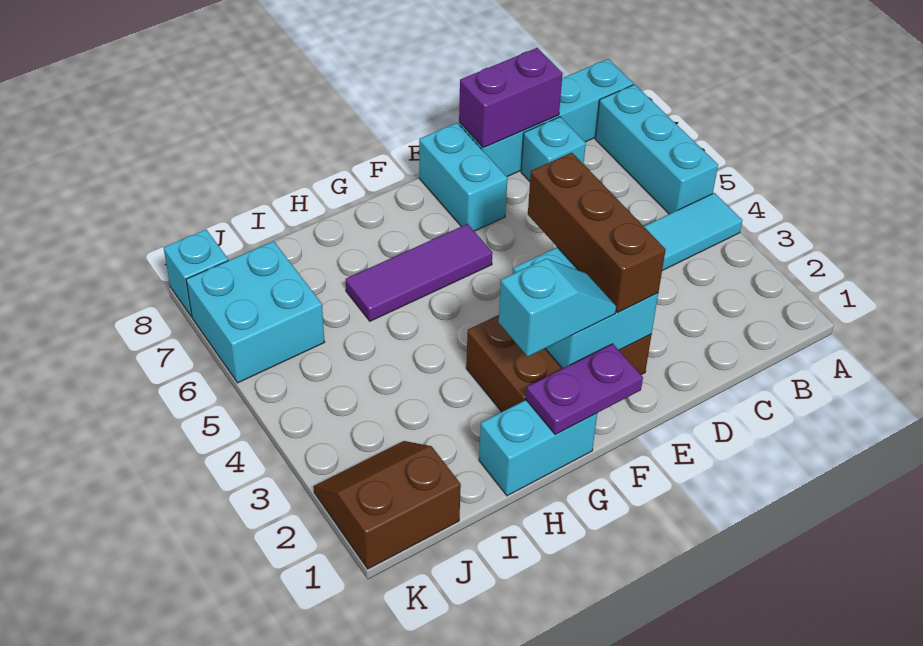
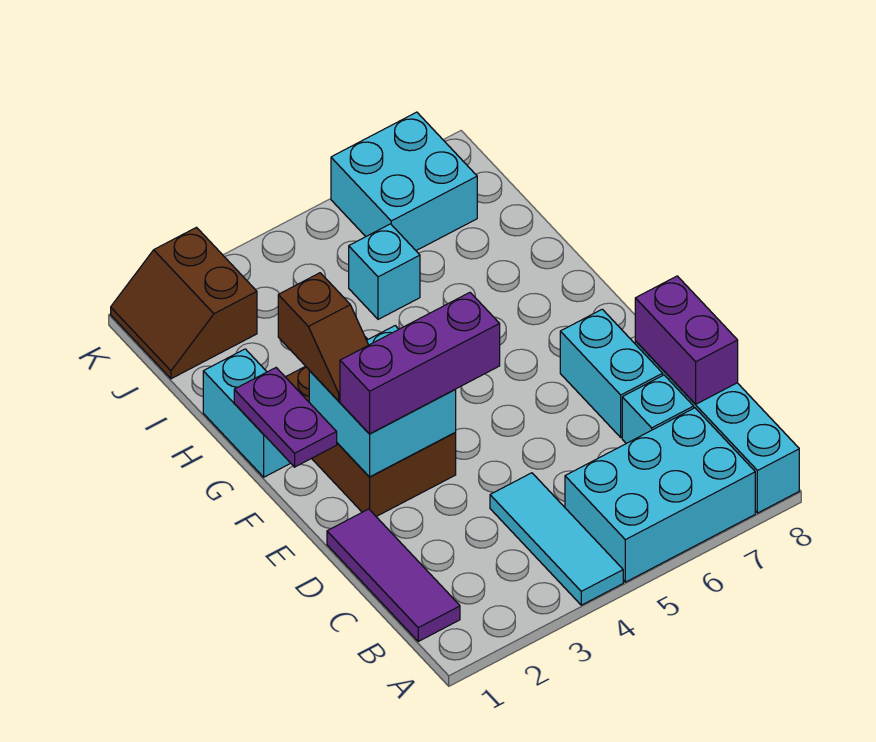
cyan 1x3 brick [595,84,718,214] -> cyan 2x3 brick [565,408,755,582]
brown 1x3 brick [528,153,666,313] -> purple 1x3 brick [340,293,500,434]
cyan 1x2 brick [419,123,507,231] -> cyan 1x2 brick turned to [560,309,663,437]
cyan 1x2 slope [499,259,616,357] -> brown 1x2 slope [278,273,368,401]
purple 1x3 tile [346,224,492,321] -> purple 1x3 tile moved to [327,509,460,641]
brown 2x2 slope [314,441,461,569] -> brown 2x2 slope turned to [111,227,257,379]
cyan 1x1 brick [164,229,228,317] -> cyan 1x1 brick moved to [349,224,420,319]

